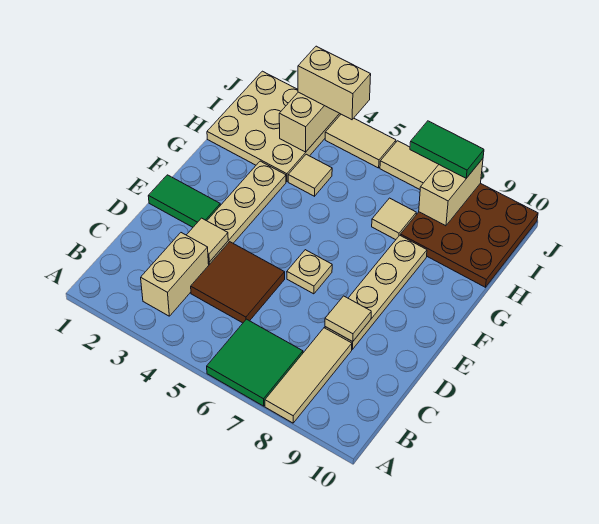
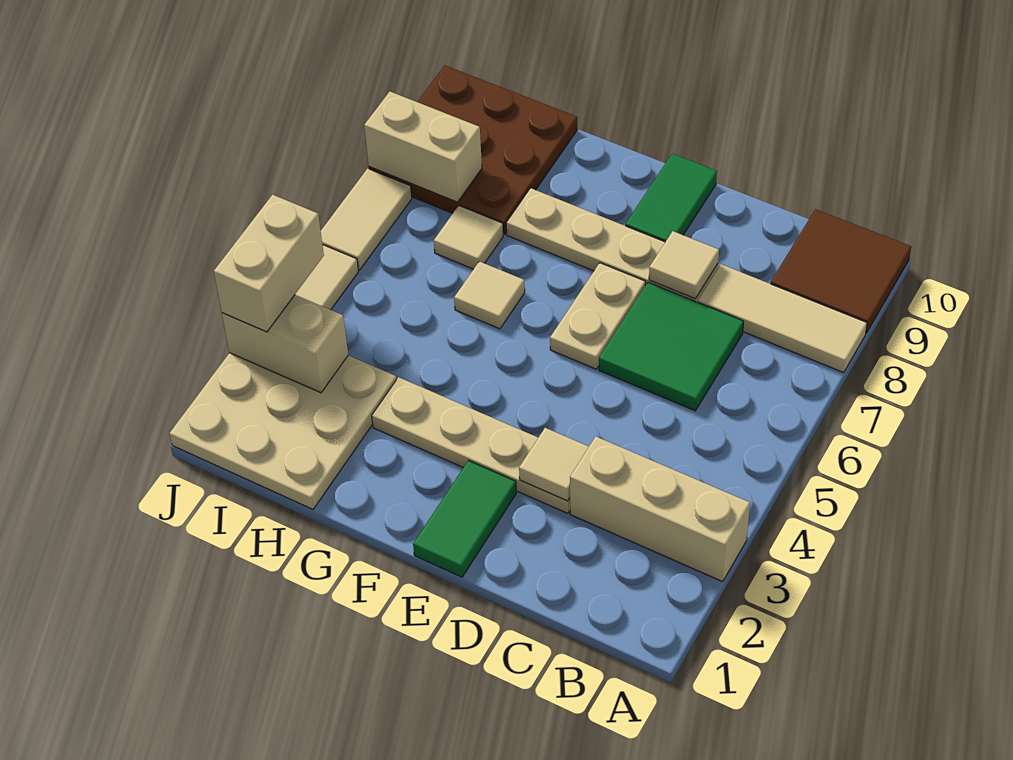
green 2x2 tile [207,319,303,406] -> green 2x2 tile moved to [599,282,744,411]
tan 1x2 brick [141,233,209,316] -> tan 1x3 brick [570,437,750,582]
brown 2x2 tile [191,242,285,323] -> brown 2x2 tile moved to [771,209,911,333]
tan 1x1 plate [287,250,332,294] -> tan 1x2 plate [550,263,645,369]
tan 1x1 tile [288,154,332,196] -> tan 1x1 tile moved to [454,261,525,329]
green 1x2 tile [410,121,484,178] -> green 1x2 tile moved to [625,154,717,242]

